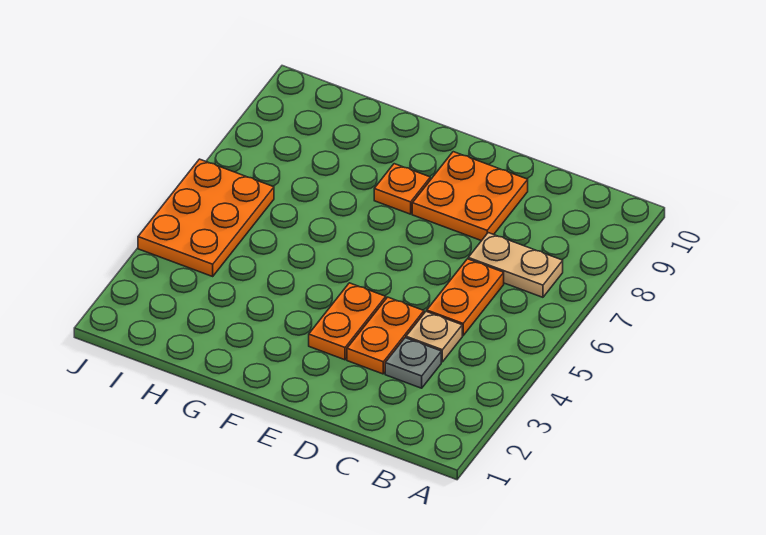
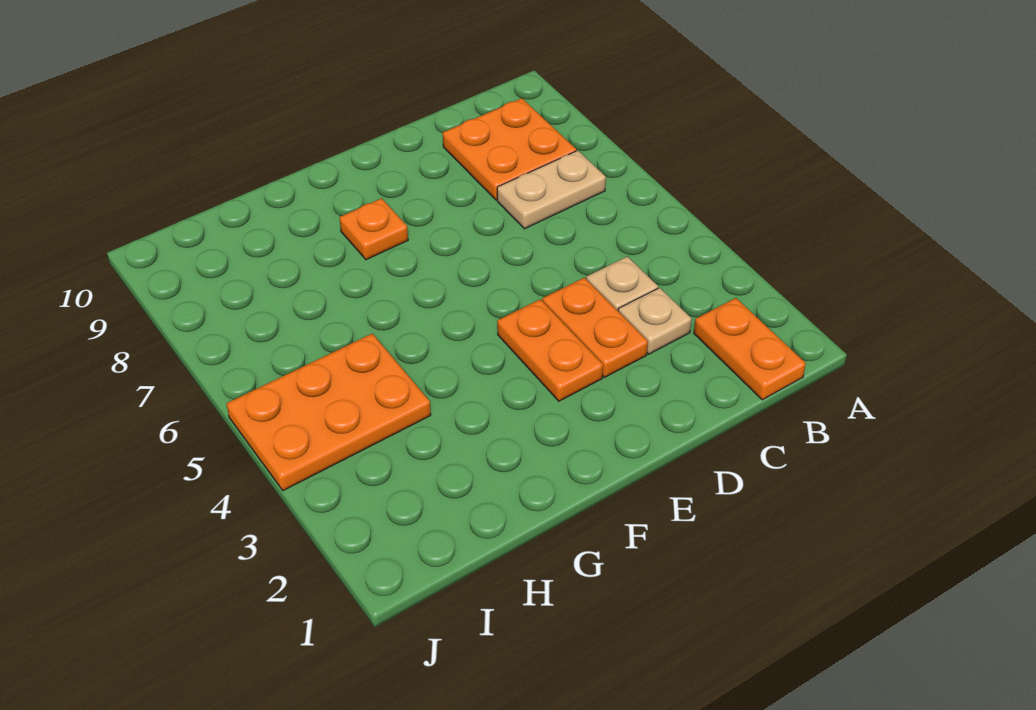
grey 1x1 plate [385,338,441,388] -> tan 1x1 plate [618,288,692,354]
orange 1x2 plate [427,259,504,336] -> orange 1x2 plate moved to [694,298,806,400]
orange 2x2 plate [412,152,528,241] -> orange 2x2 plate moved to [443,98,576,200]
orange 2x3 plate [138,159,274,276] -> orange 2x3 plate turned to [226,334,431,491]

